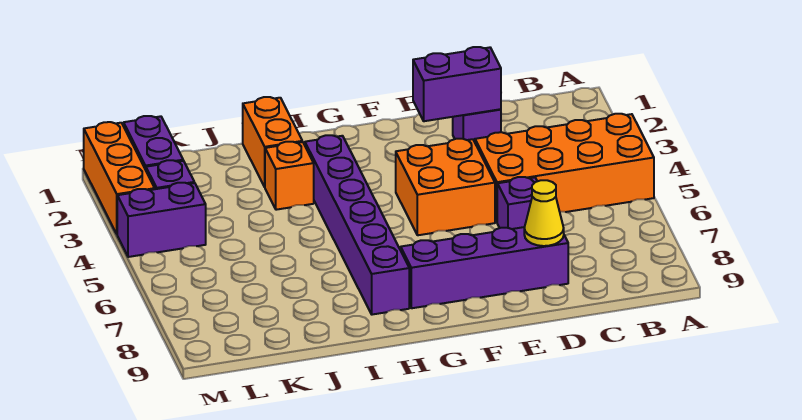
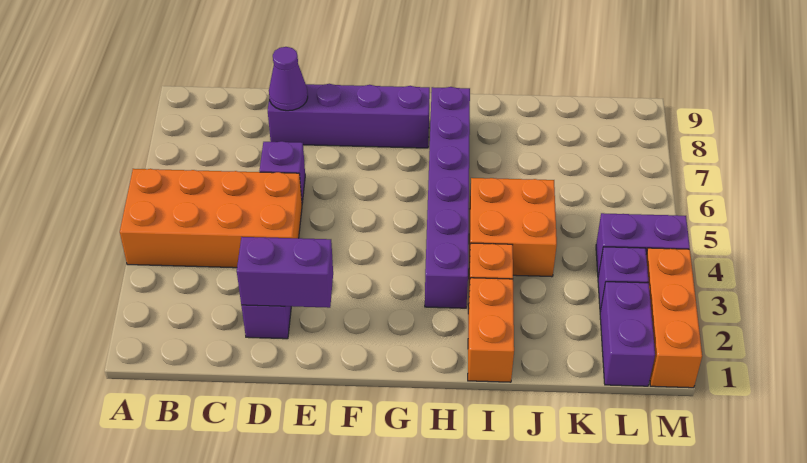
yellow 1x1 cone [524,180,564,246] -> purple 1x1 cone [269,47,308,111]
orange 2x2 brick [396,139,495,235] -> orange 2x2 brick moved to [469,178,557,277]

